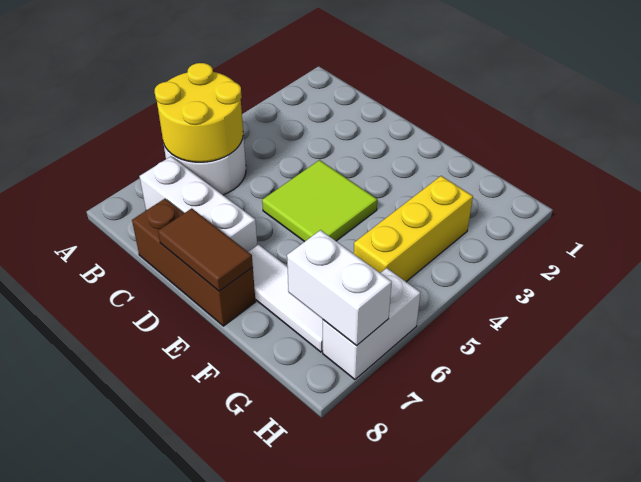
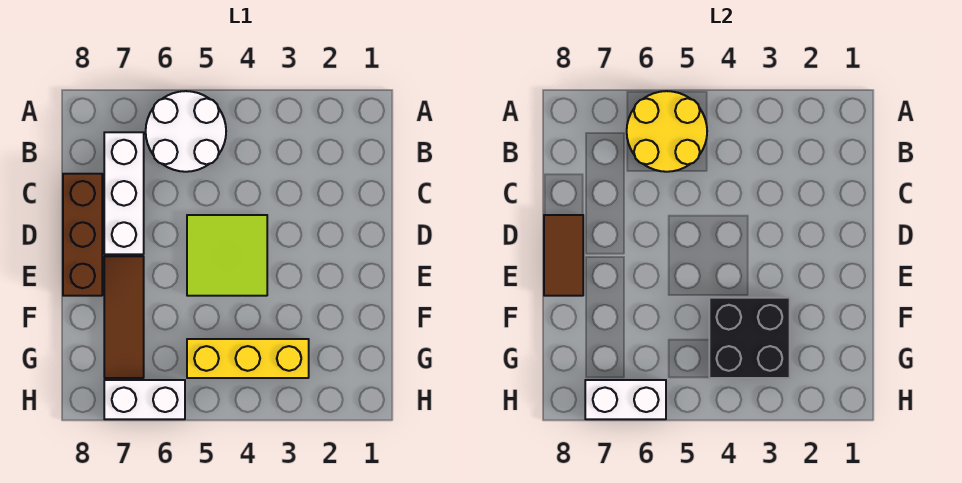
white 1x3 tile [249,245,323,352] -> brown 1x3 tile [104,256,144,378]
none -> black 2x2 brick [709,298,790,378]
white 1x2 brick [287,230,392,346] -> white 1x2 brick turned to [585,380,666,419]

